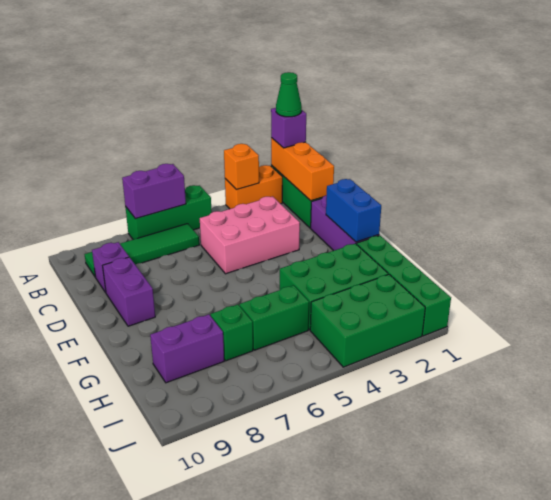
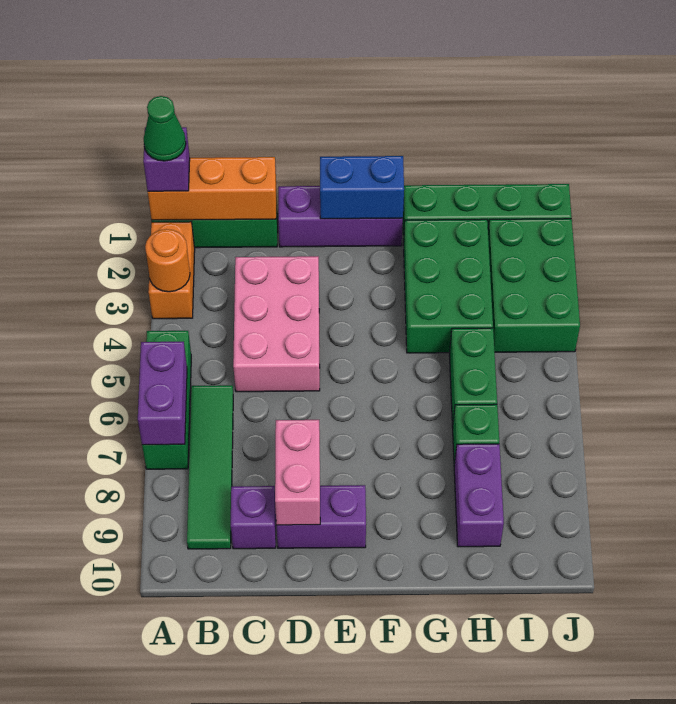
orange 1x1 brick [224,144,259,190] -> orange 1x1 round brick [145,229,190,292]
none -> pink 1x2 brick [275,420,320,525]

